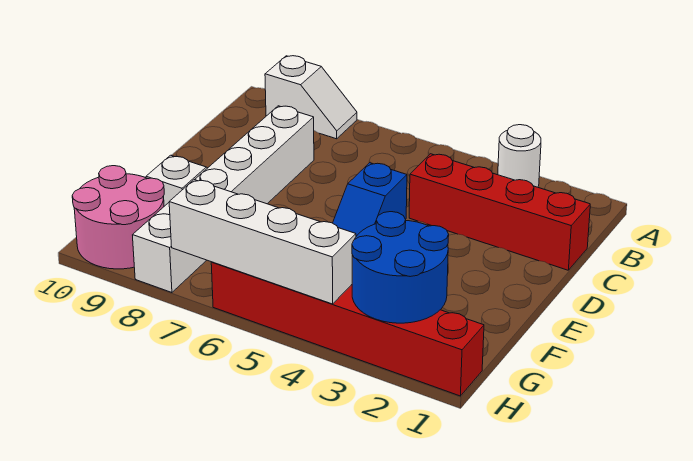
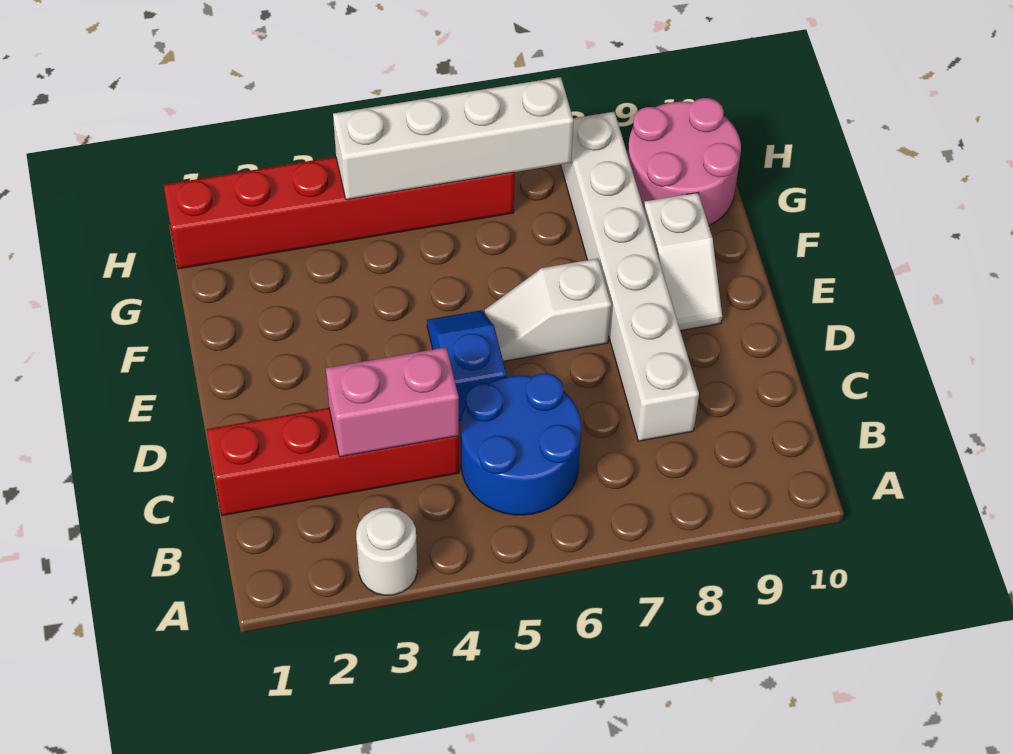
white 1x2 slope [265,56,357,139] -> white 1x2 slope moved to [485,259,611,361]
none -> pink 1x2 brick [326,347,459,457]
blue 2x2 round brick [352,212,449,323] -> blue 2x2 round brick moved to [461,373,581,515]

